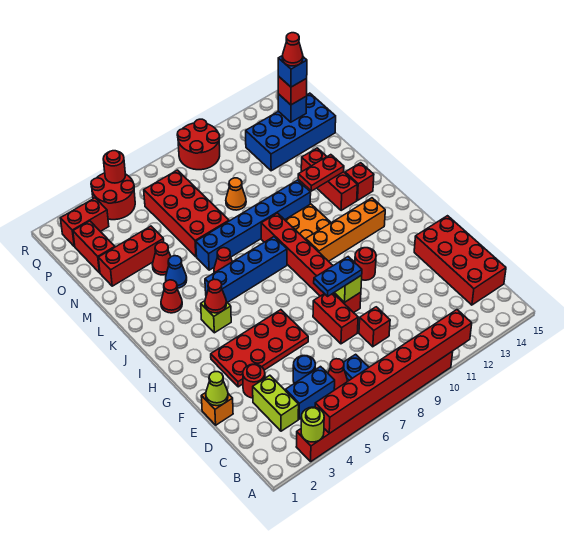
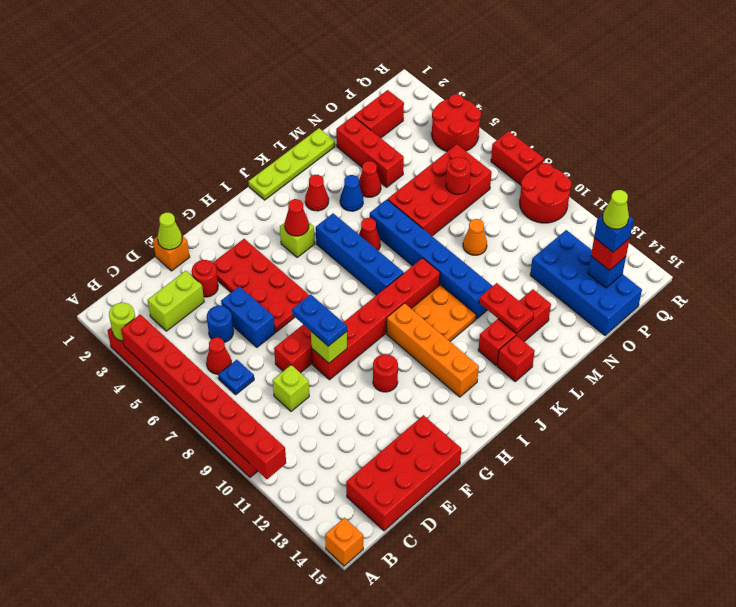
none -> orange 1x1 brick [325,518,363,566]
blue 1x2 brick [285,367,335,419] -> blue 1x2 brick moved to [221,286,275,347]
red 1x1 brick [359,307,390,347] -> lime 1x1 brick [273,365,309,411]
none -> lime 1x4 plate [248,128,335,200]
red 1x1 cone [282,33,303,66] -> lime 1x1 cone [603,190,629,229]
red 1x2 brick [60,198,109,246] -> red 1x2 brick moved to [491,131,544,185]
red 1x1 round brick [103,151,125,183] -> red 1x1 round brick moved to [446,157,471,194]

